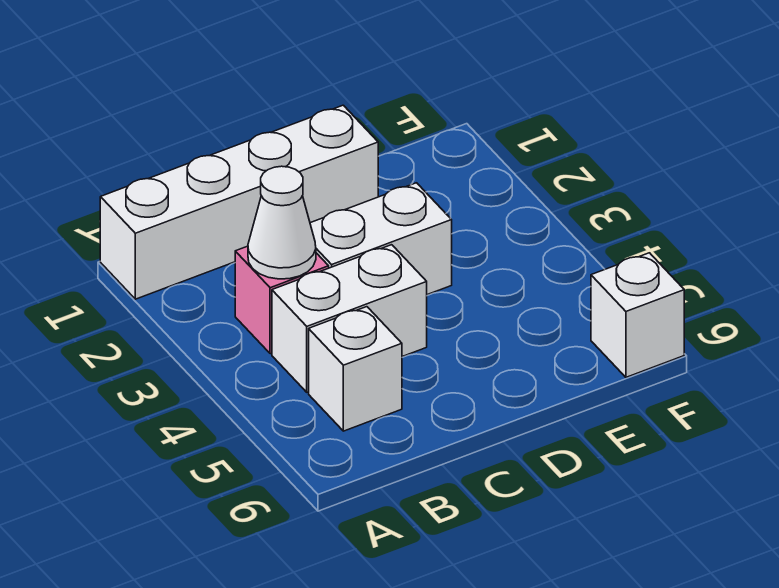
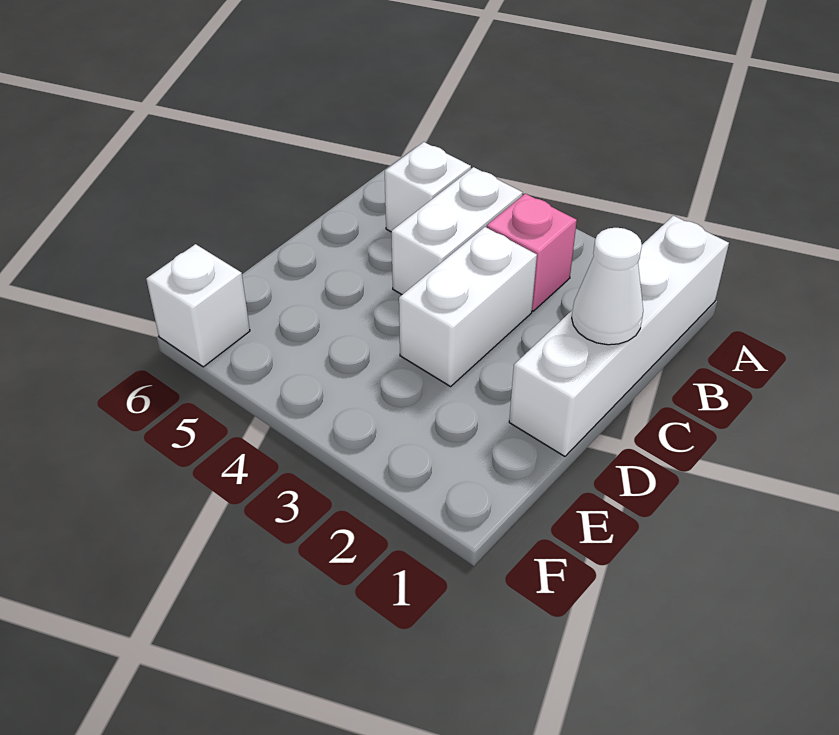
white 1x1 cone [248,166,316,279] -> white 1x1 cone moved to [572,228,643,345]

